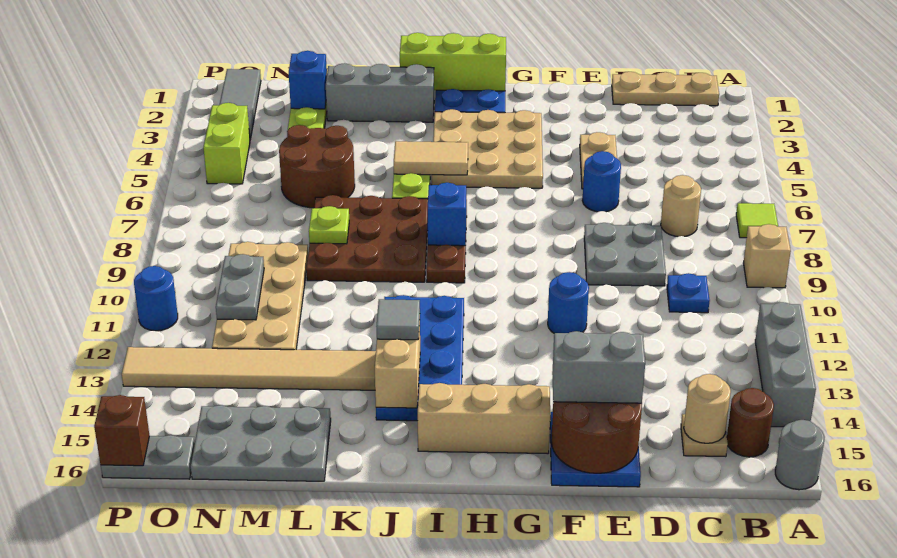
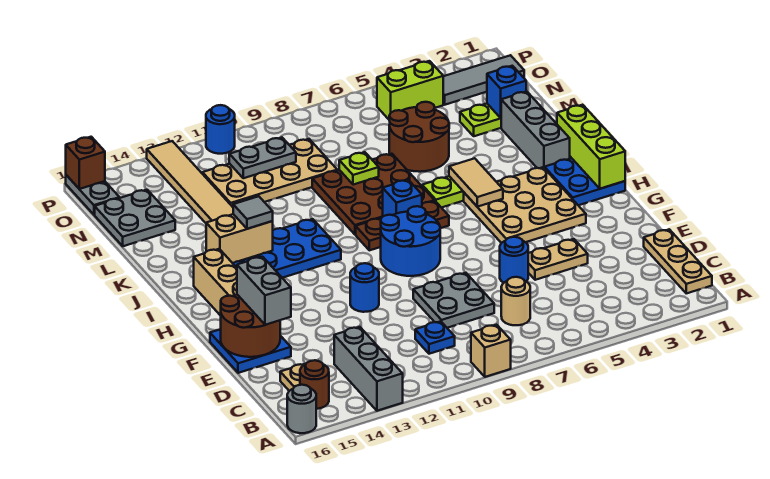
lime 1x1 tile [736,203,778,238] -> none
grey 1x3 brick [755,302,816,427] -> grey 1x3 brick turned to [334,327,403,411]
tan 1x1 round brick [684,374,731,443] -> none
none -> blue 2x2 round brick [381,206,440,276]
grey 2x3 plate [191,405,331,481] -> grey 2x2 plate [95,190,175,246]

